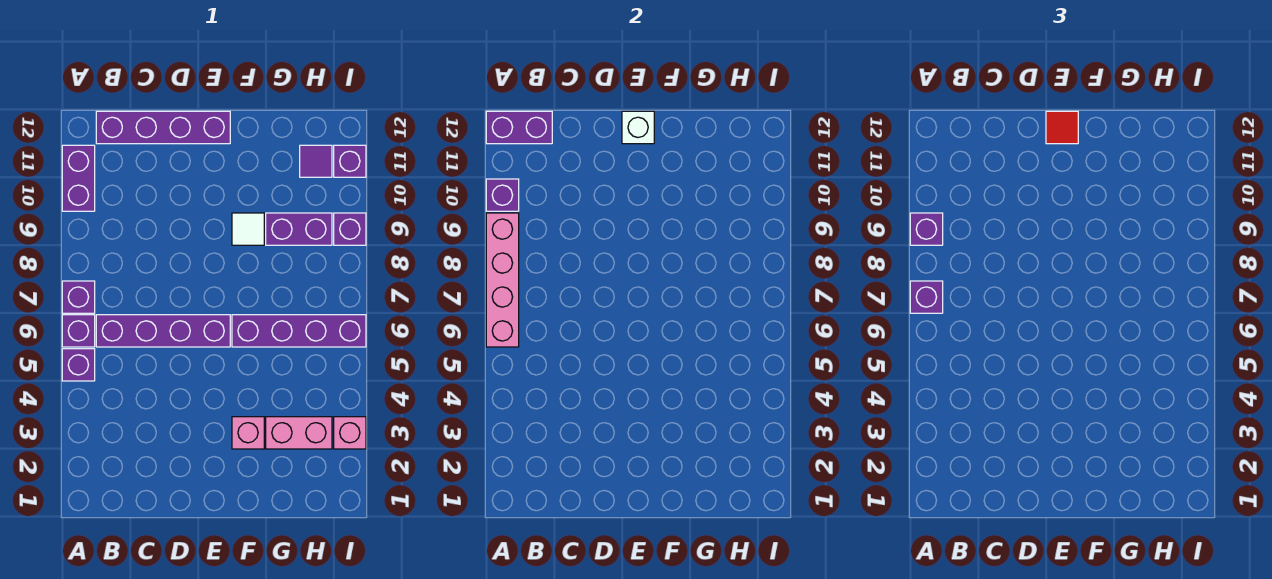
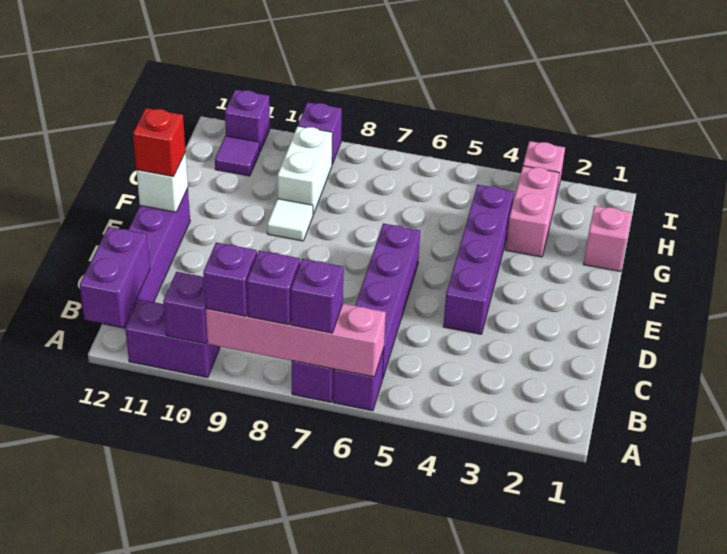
purple 1x1 brick [62,349,95,381] -> purple 1x1 brick moved to [247,251,300,325]
red 1x1 tile [1046,111,1078,144] -> red 1x1 brick [133,108,186,177]
pink 1x1 brick [232,417,264,449] -> pink 1x1 brick moved to [583,206,632,272]
purple 1x4 brick [232,315,366,347] -> purple 1x4 brick moved to [443,185,514,334]
purple 1x2 brick [266,213,332,245] -> white 1x2 brick [277,126,333,215]

